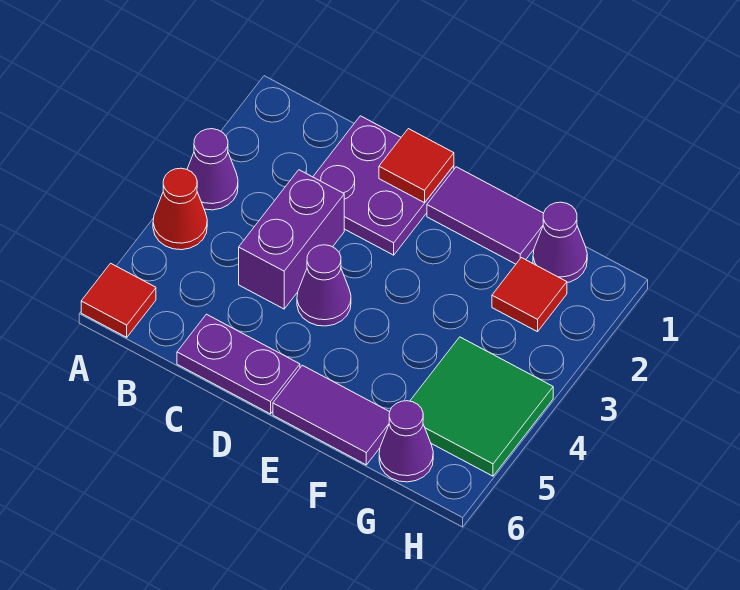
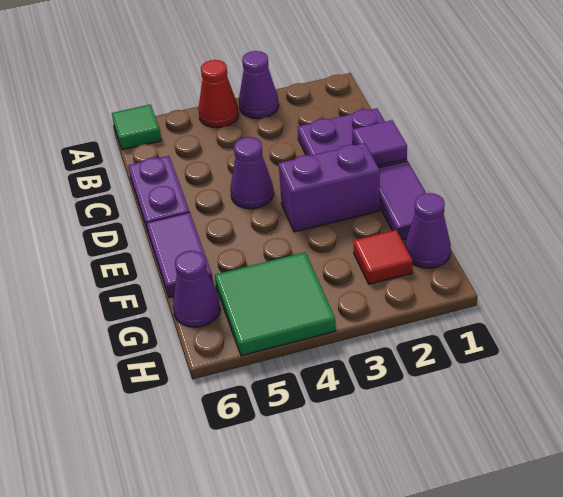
red 1x1 tile [81,263,156,337] -> green 1x1 tile [112,105,161,150]
purple 1x2 brick [239,170,344,309] -> purple 1x2 brick moved to [279,143,380,232]
red 1x1 tile [379,129,454,203] -> purple 1x1 tile [352,120,407,166]

